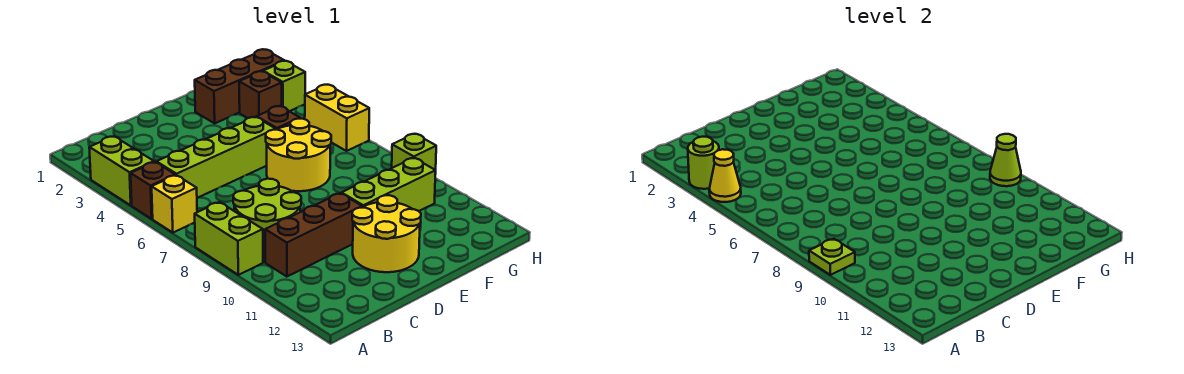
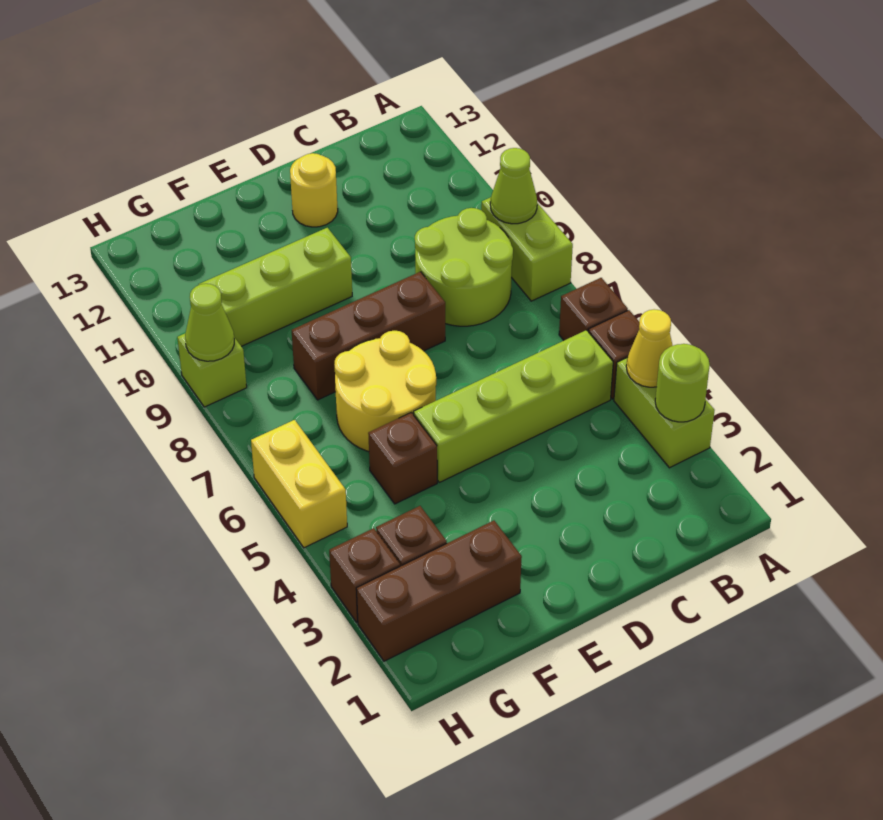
yellow 1x1 brick [152,175,197,233] -> brown 1x1 brick [559,278,628,340]
lime 1x1 plate [809,239,855,275] -> lime 1x1 cone [490,148,537,224]
brown 1x3 brick [265,193,362,277] -> brown 1x3 brick moved to [292,272,445,400]
yellow 2x2 round brick [352,195,421,272] -> yellow 1x1 round brick [290,153,338,227]
lime 1x1 brick [263,61,305,111] -> brown 1x1 brick [329,528,400,622]

